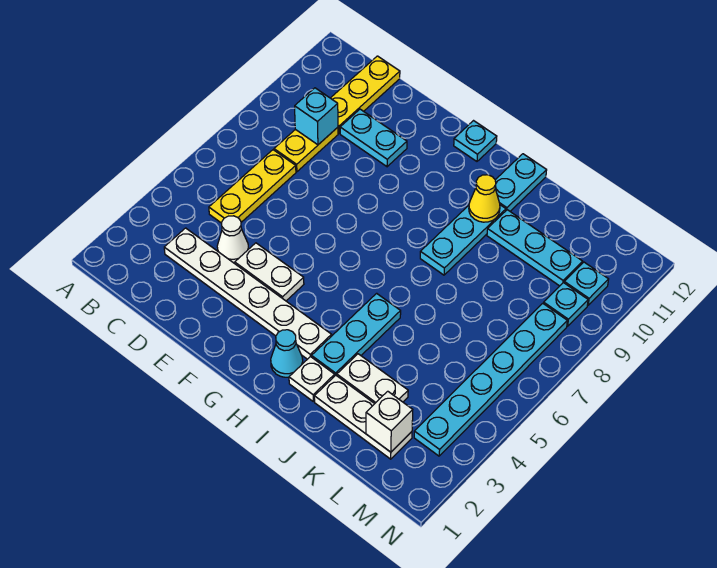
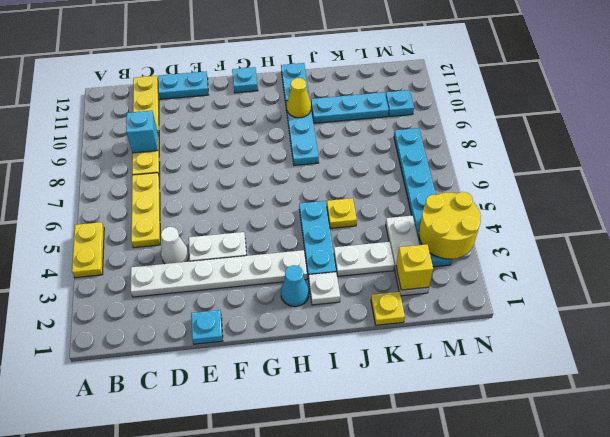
none -> yellow 1x2 plate [72,222,104,278]
cyan 1x2 plate [340,109,407,167] -> cyan 1x2 plate moved to [158,72,208,99]
white 1x3 plate [314,375,412,459] -> white 1x3 plate turned to [386,216,429,296]
none -> yellow 1x1 plate [327,198,357,228]
none -> yellow 1x1 plate [371,292,405,325]
white 1x1 brick [366,391,413,452] -> yellow 1x1 brick [396,244,433,290]
none -> yellow 2x2 round brick [419,192,481,259]
cyan 1x1 plate [543,283,588,326] -> cyan 1x1 plate moved to [191,310,223,344]

